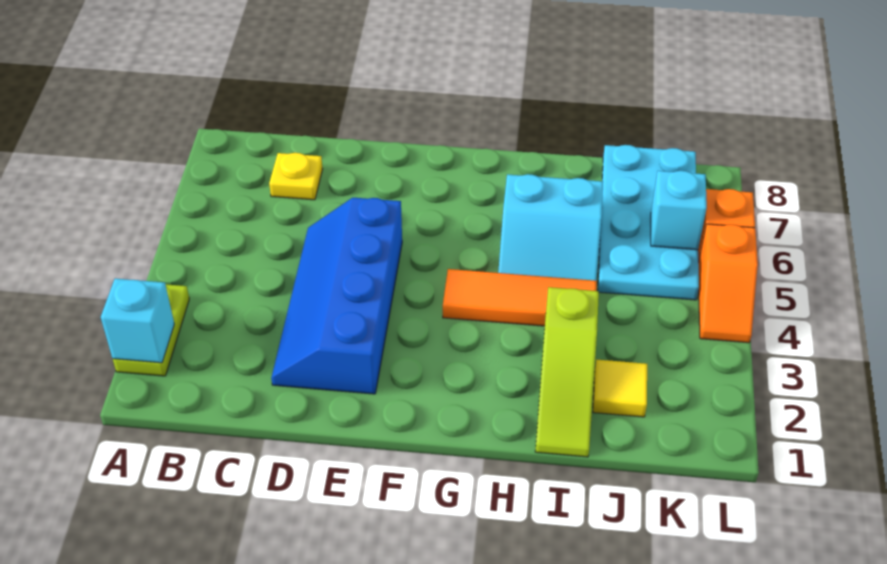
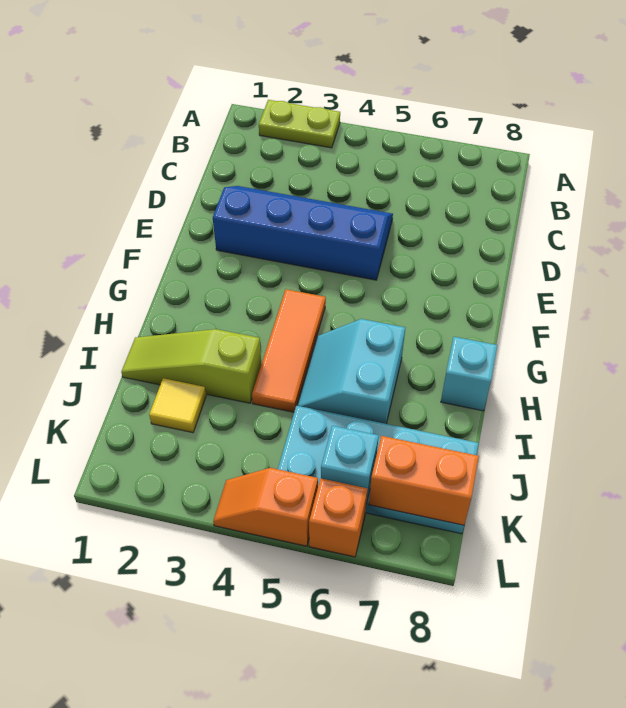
cyan 1x1 brick [101,278,174,363] -> cyan 1x1 brick moved to [441,337,497,411]
yellow 1x1 plate [269,153,323,200] -> none
none -> orange 1x2 brick [369,436,479,525]

